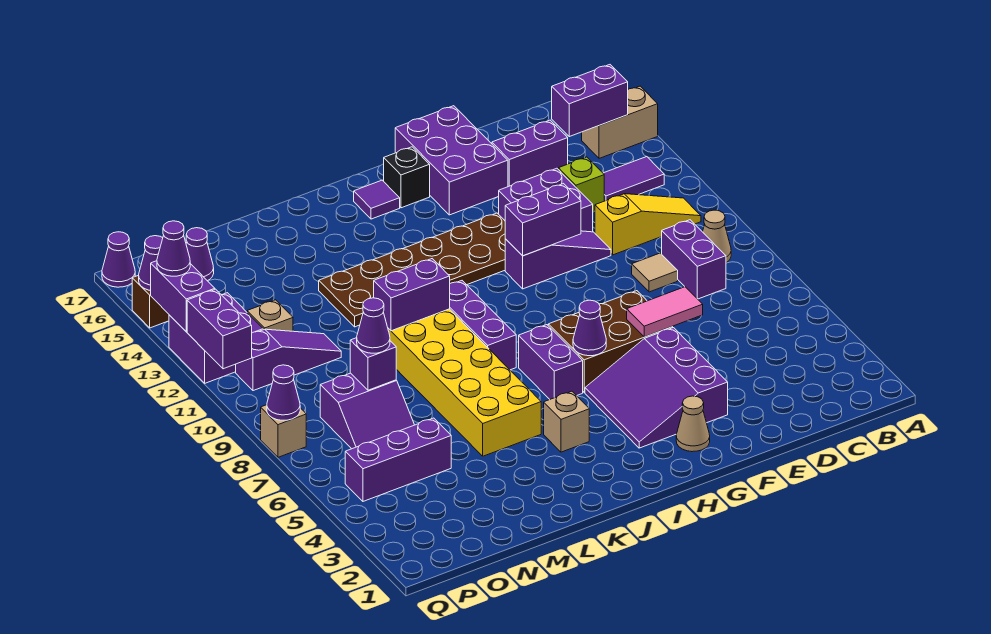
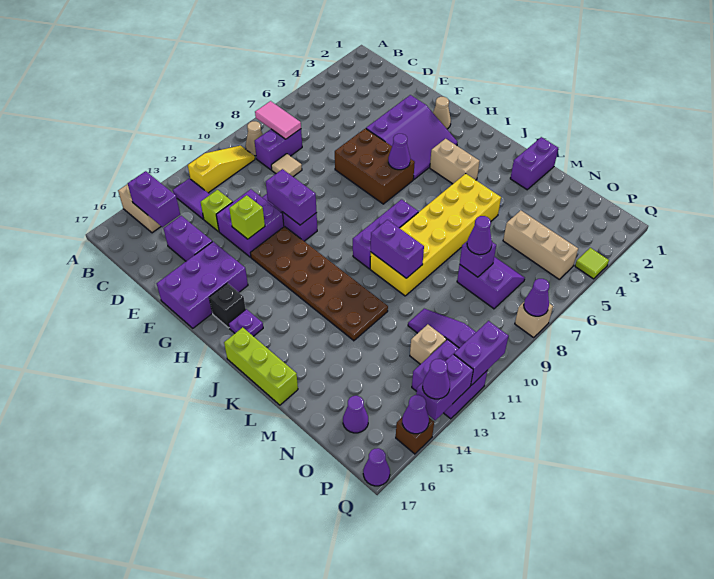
yellow 1x3 slope [595,194,701,255] -> yellow 1x3 slope turned to [188,146,255,193]
pink 1x2 tile [627,287,703,337] -> pink 1x2 tile moved to [255,101,301,139]
none -> lime 1x1 brick [229,195,265,239]
purple 1x2 brick [519,325,583,399] -> purple 1x2 brick moved to [510,137,558,190]
purple 1x1 tile [354,180,400,219] -> purple 1x1 plate [229,309,263,336]
tan 1x1 brick [544,391,589,452] -> tan 1x2 brick [430,139,480,184]
none -> lime 1x3 brick [224,327,298,405]
purple 1x3 brick [345,418,451,501] -> tan 1x3 brick [503,211,578,279]
none -> lime 1x1 tile [575,248,609,279]

